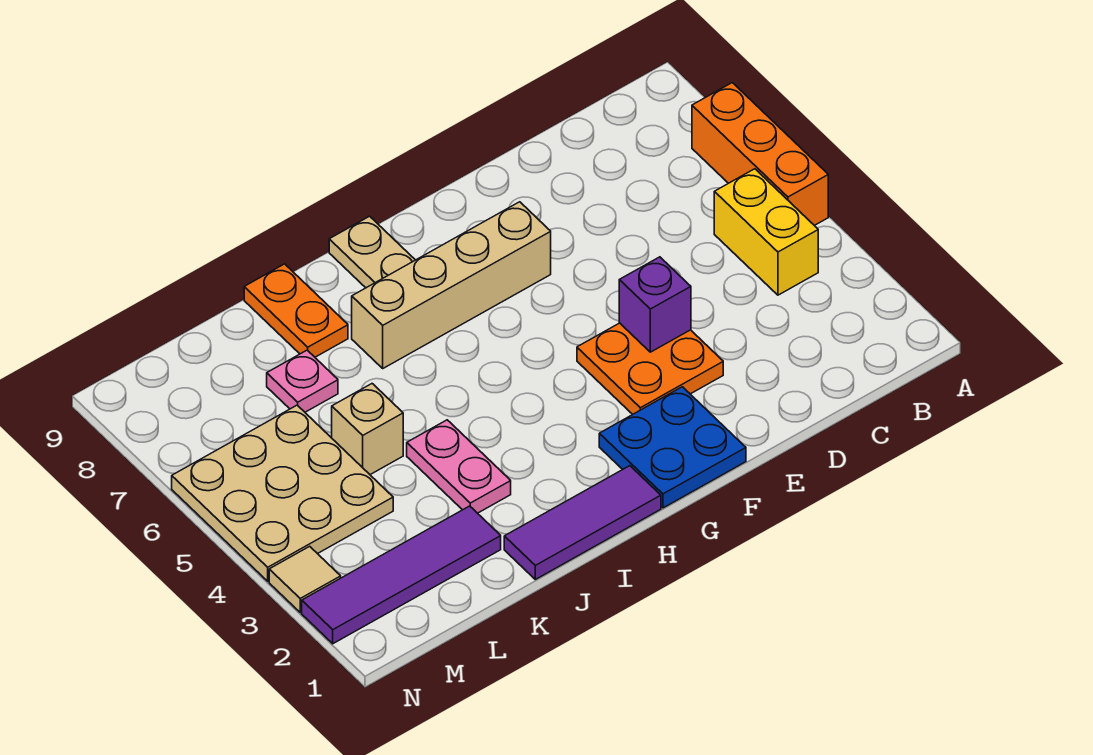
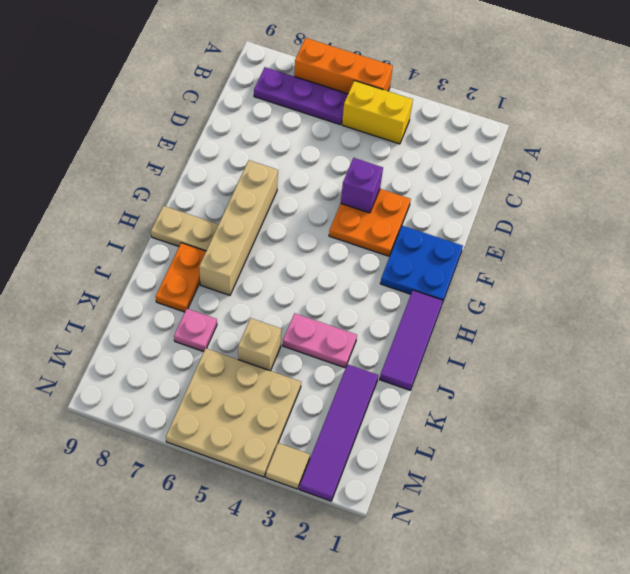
none -> purple 1x3 plate [254,67,348,124]
orange 1x2 plate [244,264,348,357] -> orange 1x2 plate turned to [156,243,206,312]

